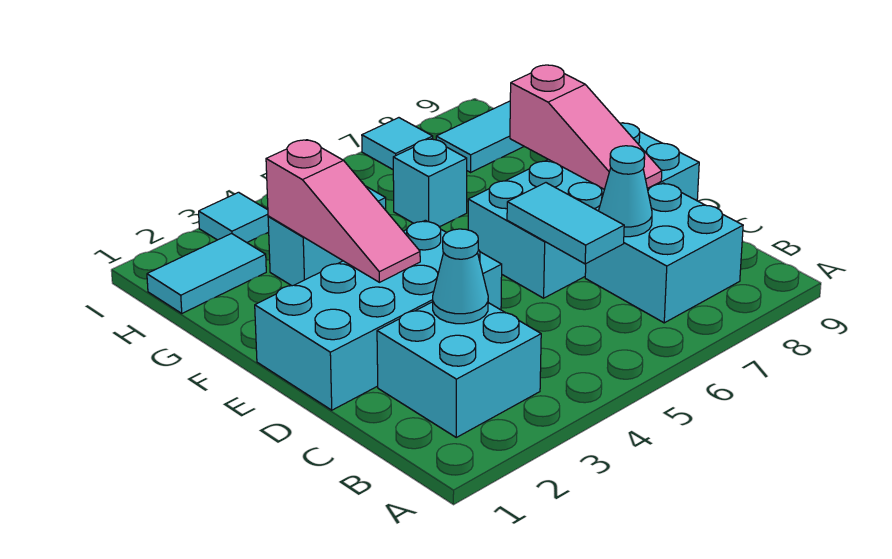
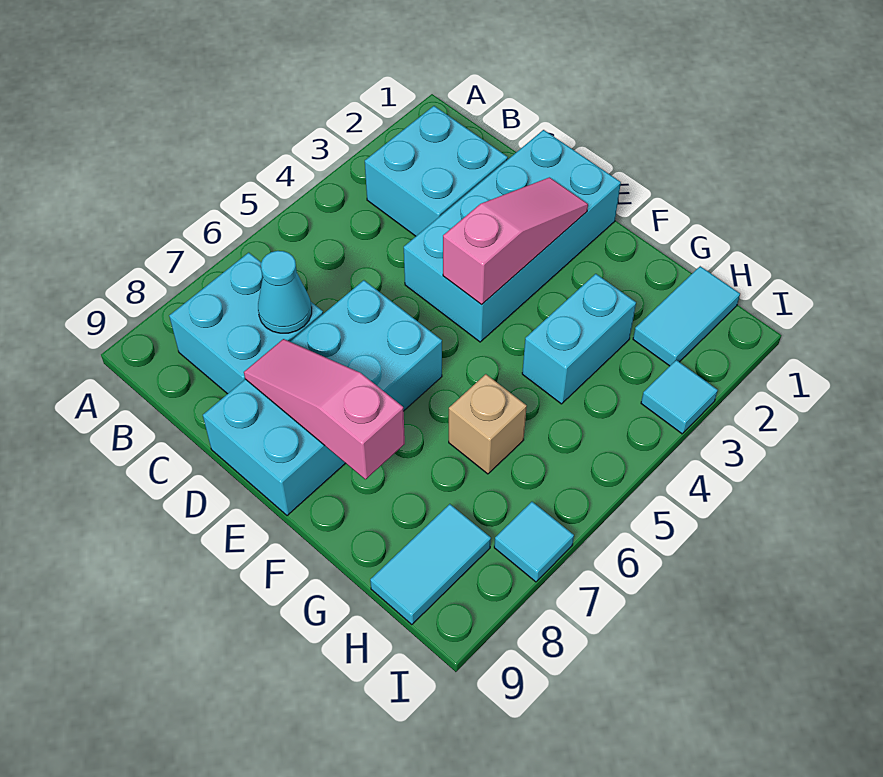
cyan 1x1 cone [433,229,488,324] -> none
cyan 1x2 tile [507,183,624,264] -> none
pink 1x3 slope [266,140,420,282] -> pink 1x3 slope turned to [443,177,588,305]
cyan 1x1 brick [393,139,467,227] -> tan 1x1 brick [449,374,527,474]

